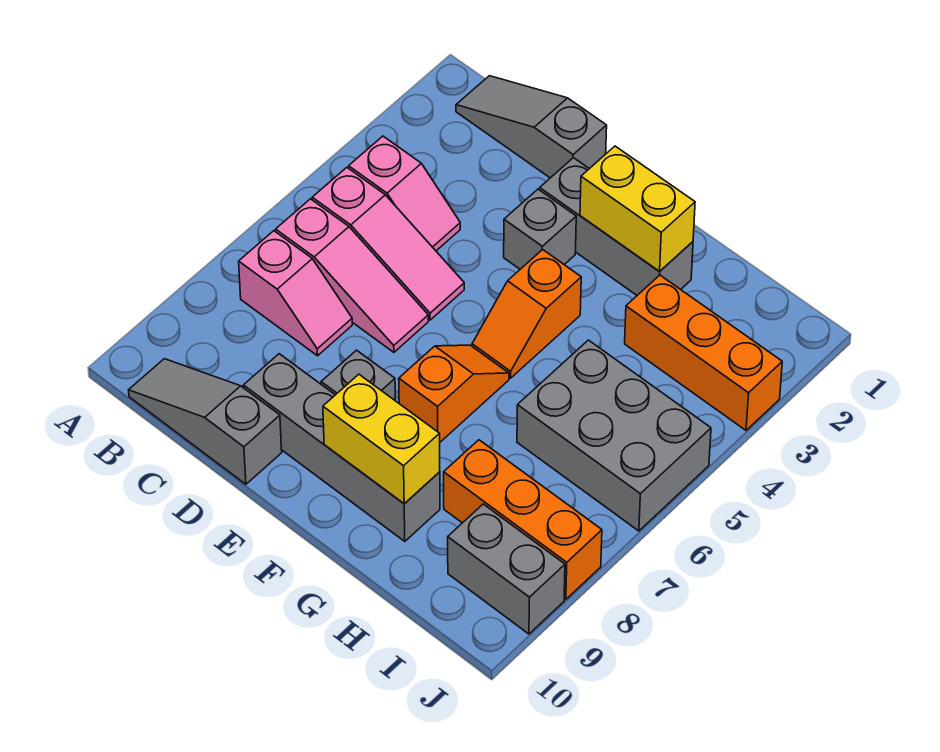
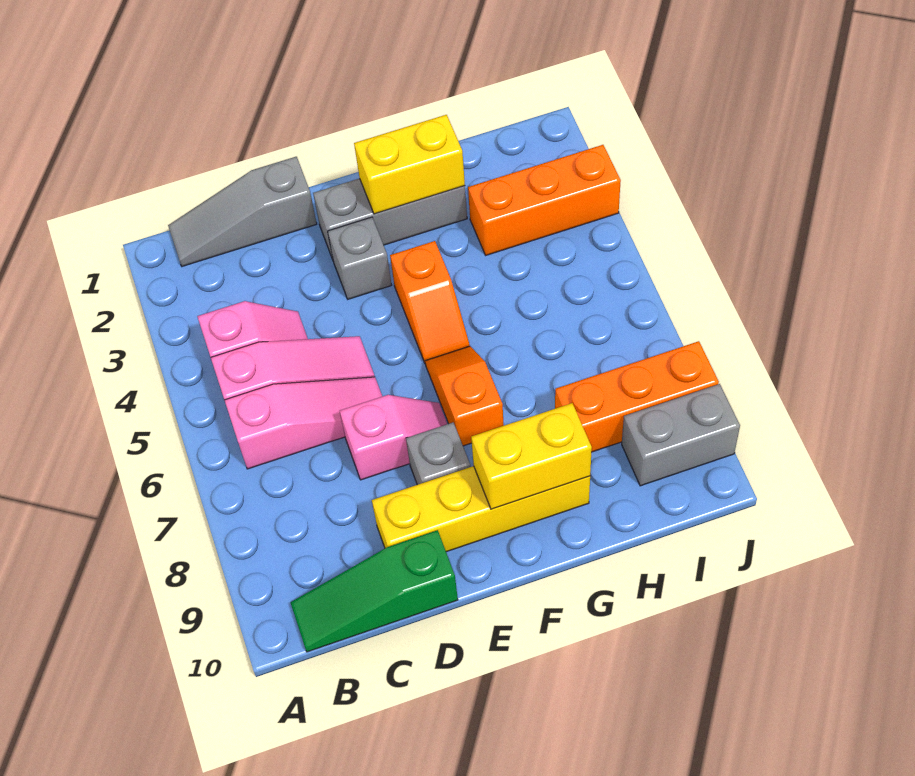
pink 1x2 slope [239,231,352,356] -> pink 1x2 slope moved to [340,395,447,480]
grey 1x3 slope [129,359,282,484] -> green 1x3 slope [291,530,458,652]
grey 1x4 brick [243,354,440,541] -> yellow 1x4 brick [372,466,590,552]
grey 2x3 brick [517,340,711,531] -> none

